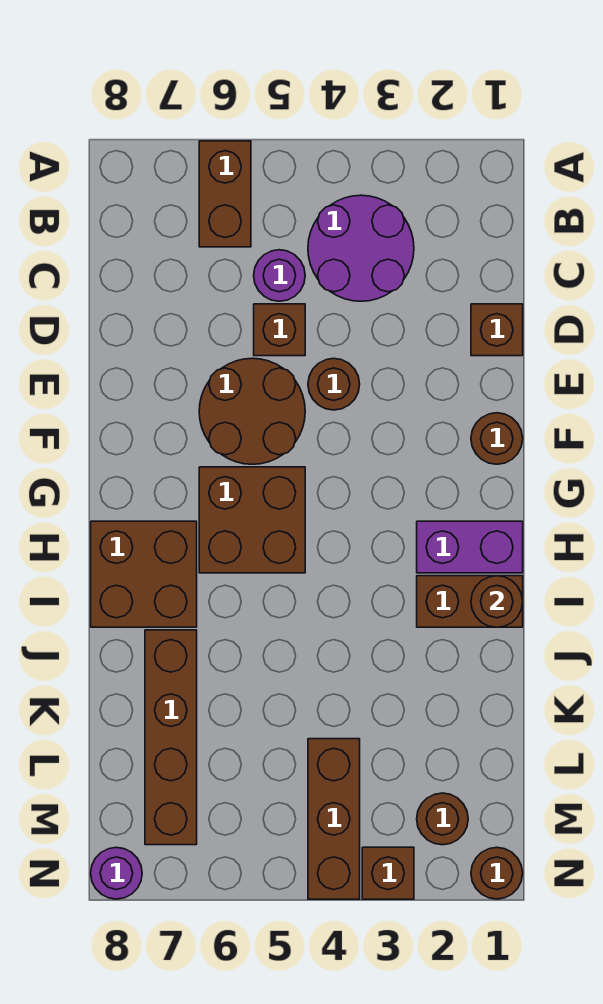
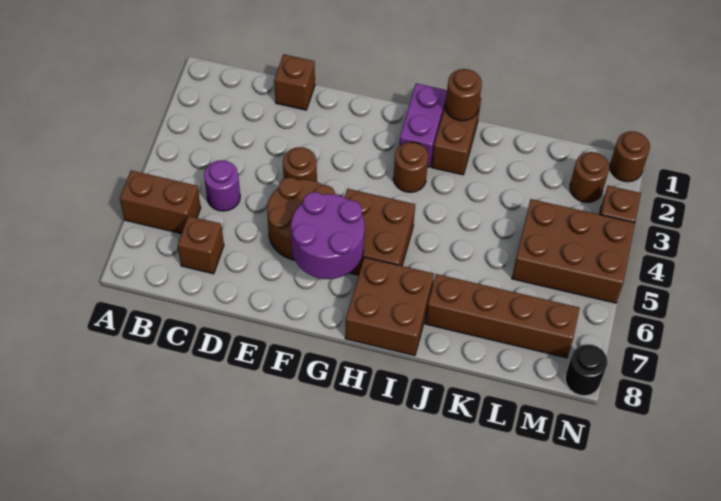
purple 2x2 round brick [308,195,414,301] -> purple 2x2 round brick moved to [291,192,365,279]
brown 1x1 brick [254,304,305,356] -> brown 1x1 brick moved to [178,216,224,274]
brown 1x1 round brick [471,413,523,464] -> brown 1x1 round brick moved to [393,142,428,192]
brown 1x3 brick [308,739,360,899] -> brown 2x3 brick [512,199,635,303]
purple 1x1 round brick [91,847,142,899] -> black 1x1 round brick [565,344,607,396]

